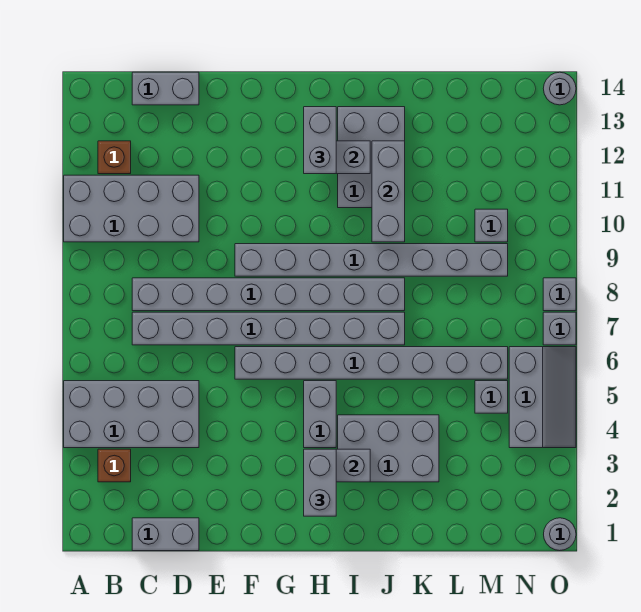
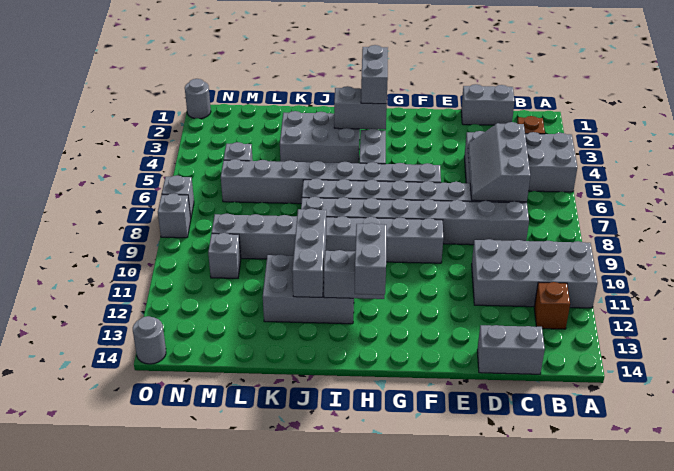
grey 2x3 brick [338,107,405,208] -> grey 2x3 brick turned to [263,254,354,324]
grey 2x3 slope [509,347,576,448] -> grey 2x3 slope moved to [468,122,530,202]

